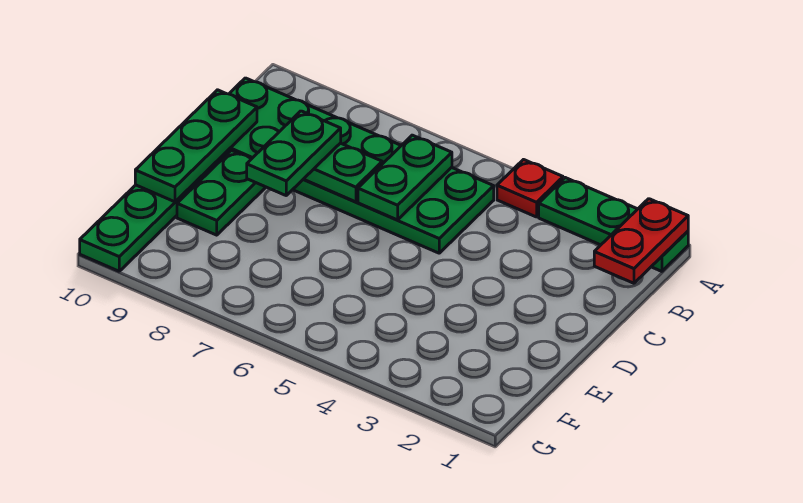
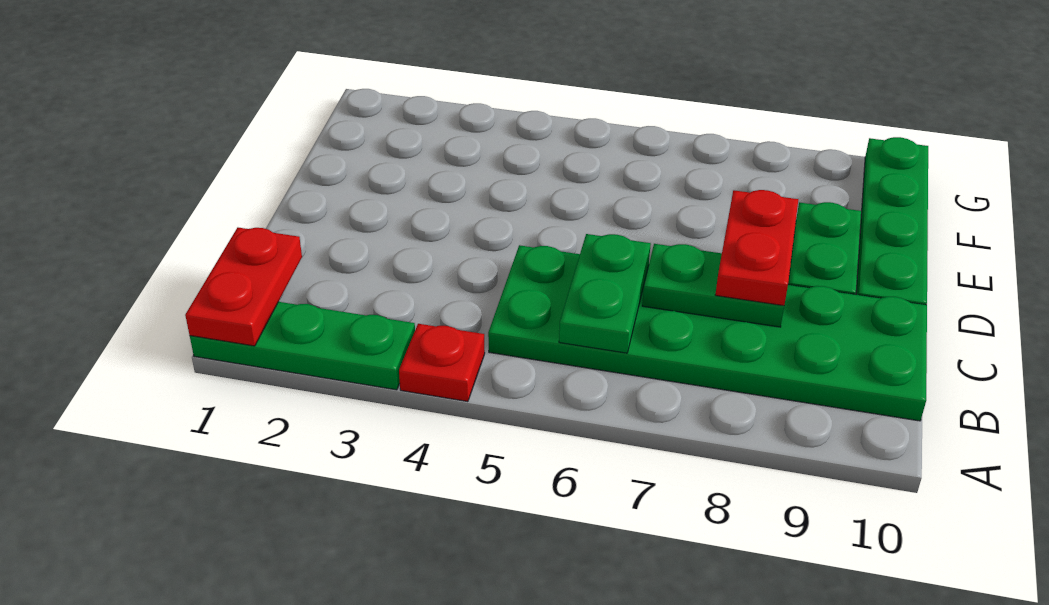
green 1x2 plate [247,111,341,195] -> red 1x2 plate [715,190,798,306]
green 1x3 plate [135,90,257,202] -> none

